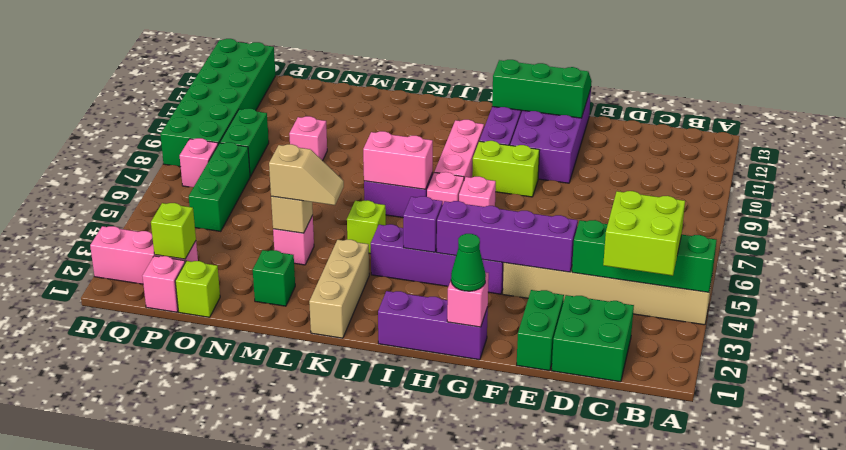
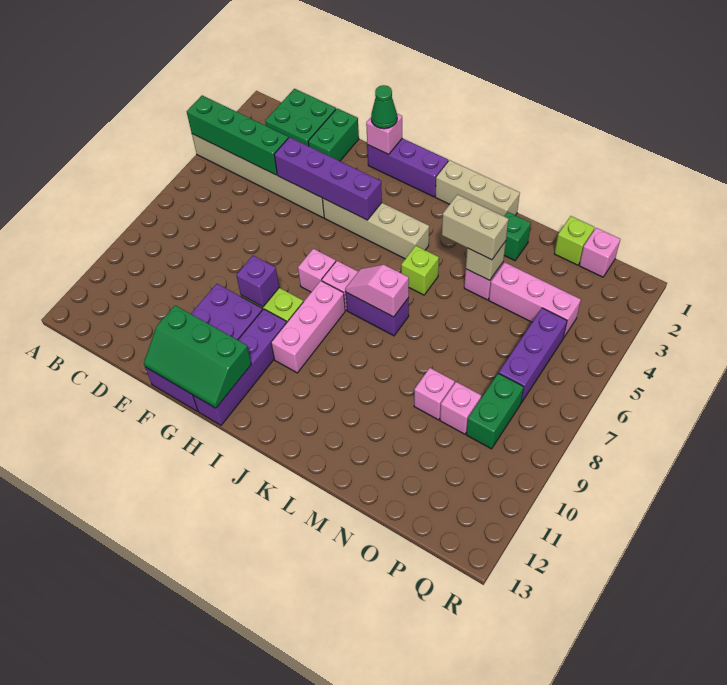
lime 2x2 brick [603,191,685,276] -> none
purple 1x4 brick [371,224,504,294] -> tan 1x4 brick [322,198,429,259]
purple 1x1 brick [403,196,443,252] -> purple 1x1 brick moved to [236,256,279,307]
pink 1x2 brick [363,131,433,189] -> pink 1x2 slope [345,265,409,317]
tan 1x3 brick [309,240,369,338] -> tan 1x3 brick turned to [435,160,520,216]
tan 1x2 slope [269,144,344,205] -> tan 1x2 brick [442,195,509,260]
pink 1x3 brick [90,226,198,284] -> pink 1x3 brick moved to [489,262,581,338]
lime 1x1 brick [151,203,196,259] -> none
green 1x3 brick [189,142,250,231] -> purple 1x3 brick [499,308,567,403]
pink 1x1 brick [180,138,218,187] -> pink 1x1 brick moved to [440,382,481,434]
green 2x6 brick [160,39,276,167] -> none

